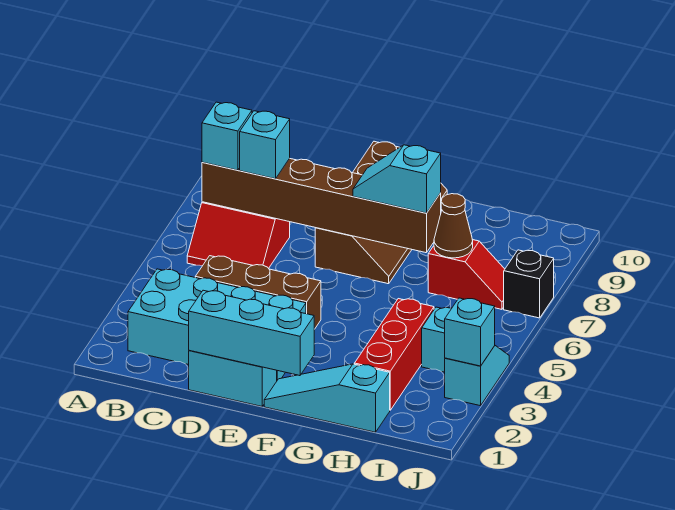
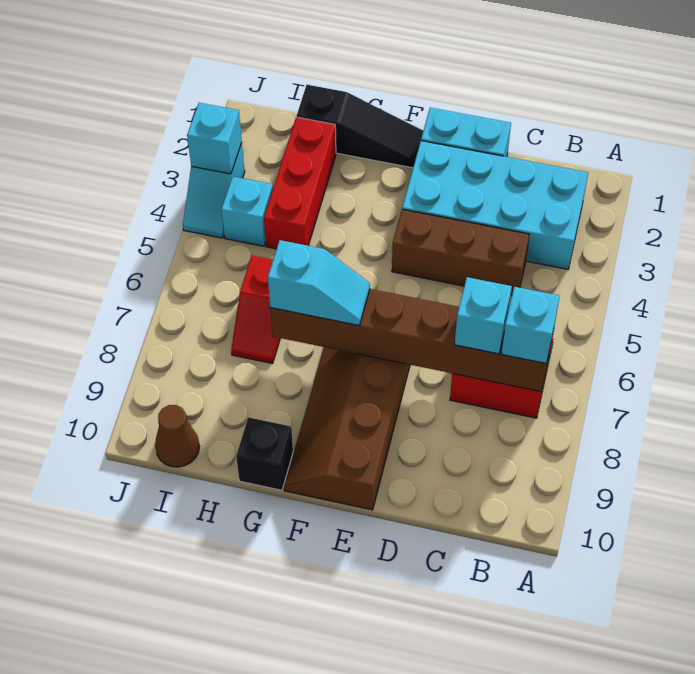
cyan 1x3 brick [189,290,314,376] -> none
cyan 1x3 slope [264,364,390,432] -> black 1x3 slope [297,85,423,168]
red 1x2 slope [428,240,505,309] -> red 1x2 slope turned to [231,255,280,363]
brown 1x1 cone [434,194,473,258] -> brown 1x1 cone moved to [155,405,200,467]
black 1x1 brick [504,250,554,318] -> black 1x1 brick moved to [236,417,293,490]

